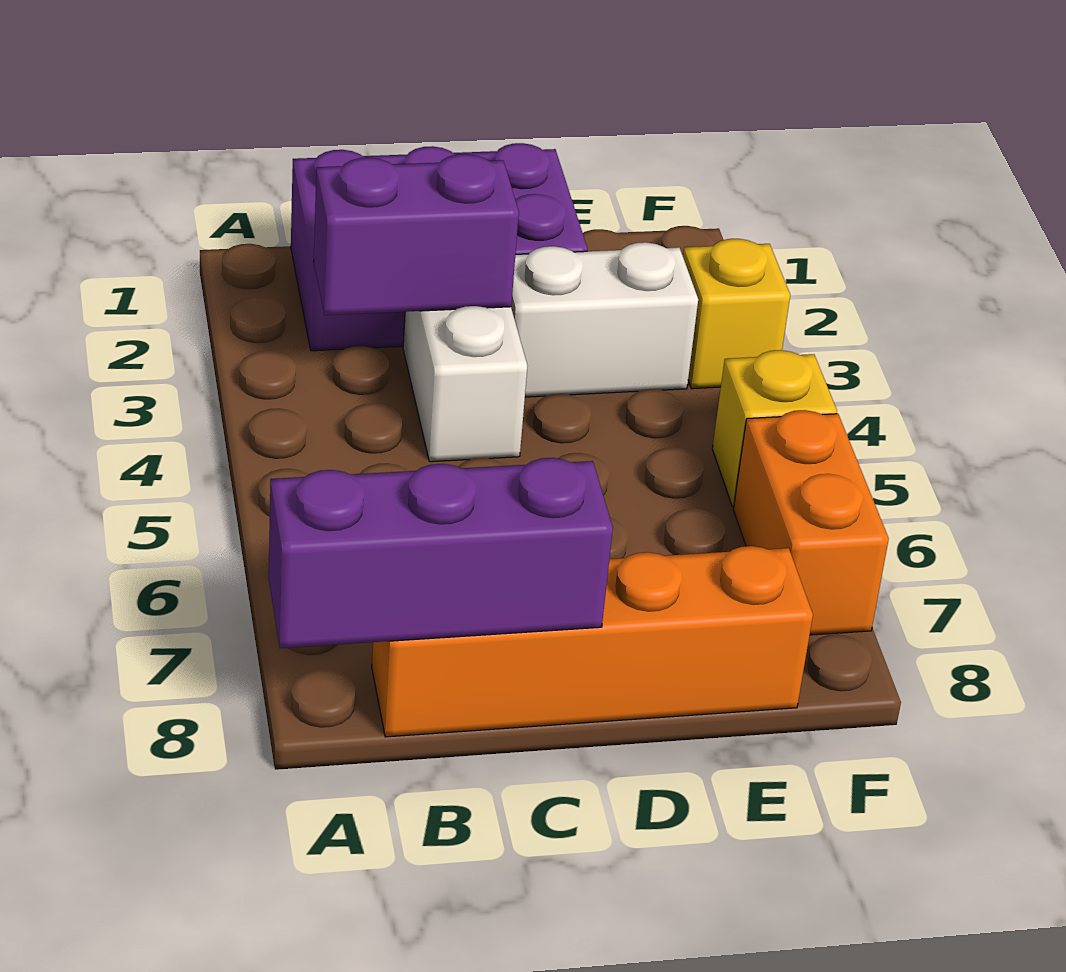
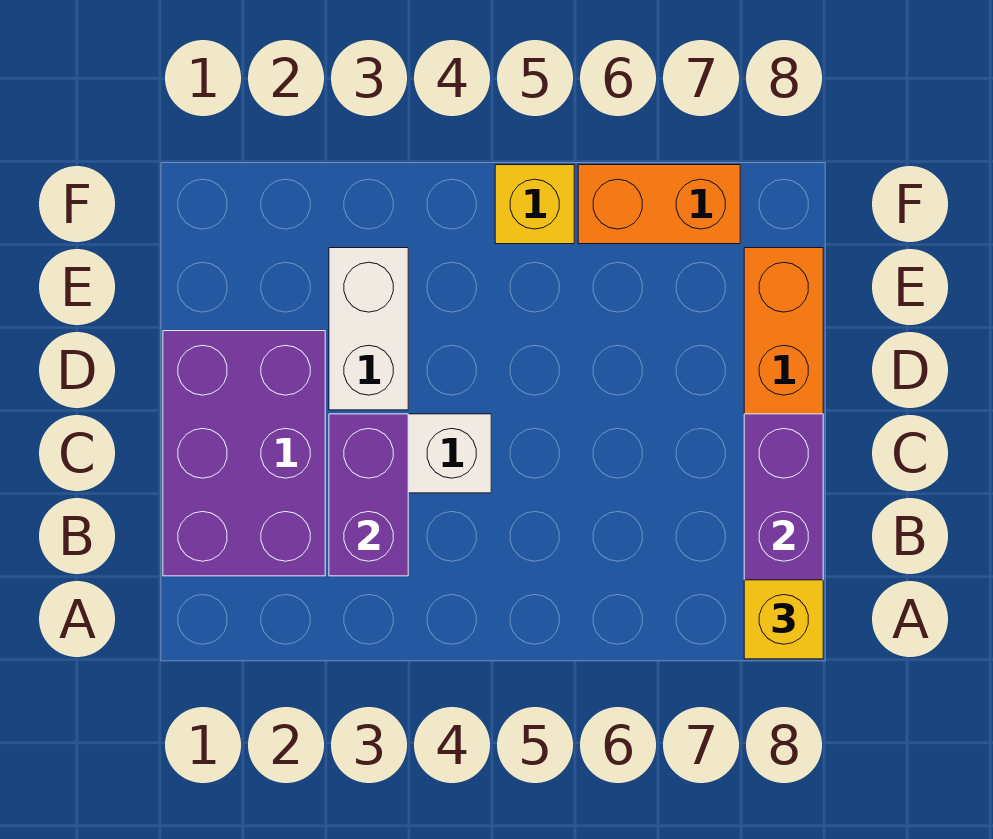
yellow 1x1 brick [683,239,790,389] -> yellow 1x1 brick moved to [744,580,823,659]

